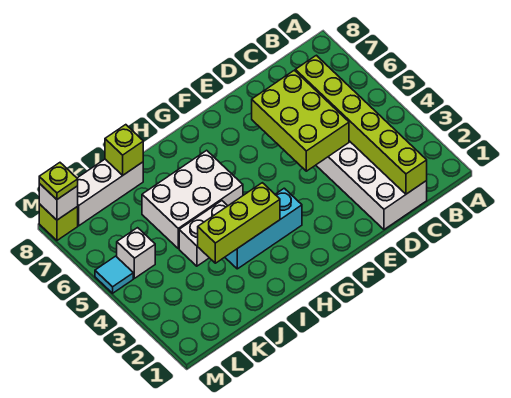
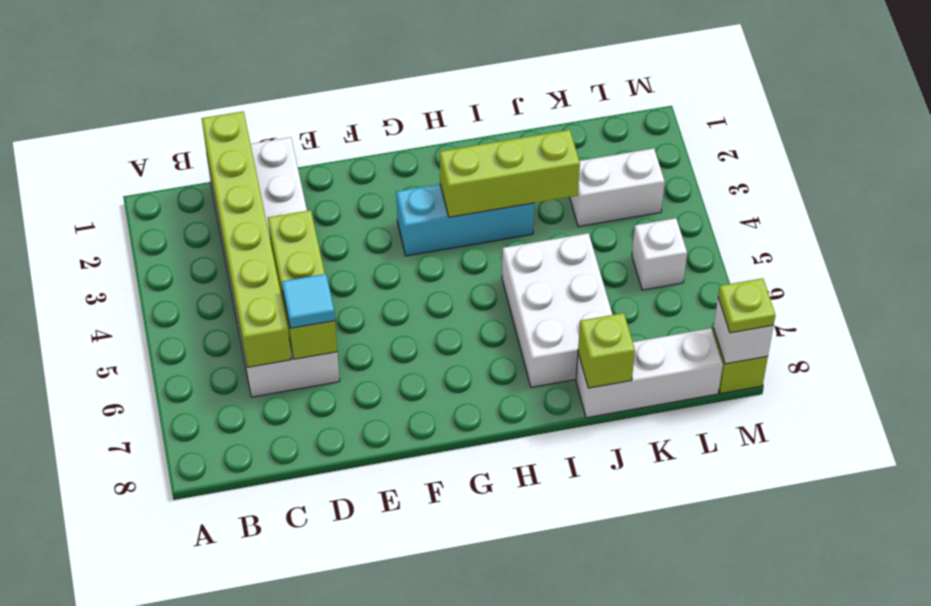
lime 2x3 brick [252,70,349,171] -> lime 1x3 brick [268,210,337,359]
white 2x3 brick [142,150,243,249] -> white 2x3 brick turned to [502,233,613,387]
white 1x2 brick [179,201,227,266] -> white 1x2 brick moved to [570,148,665,227]
cyan 1x1 tile [95,256,133,293] -> cyan 1x1 tile moved to [282,274,335,328]

